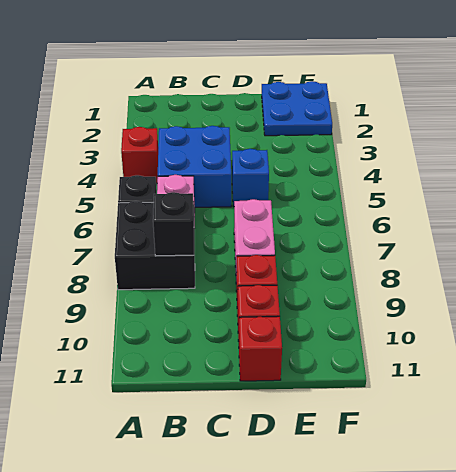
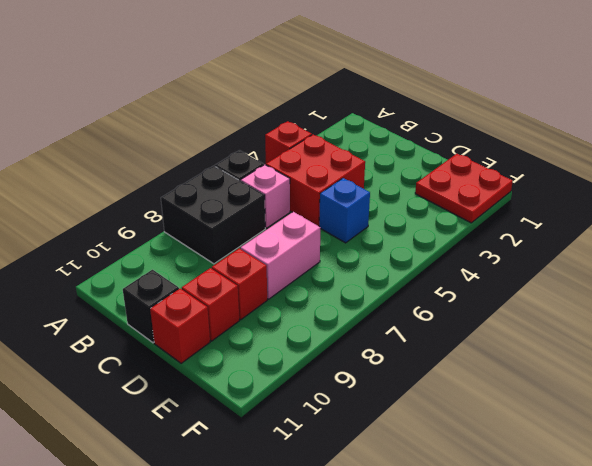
blue 2x2 brick [158,126,231,207] -> red 2x2 brick [266,135,365,226]
black 1x1 brick [153,192,194,256] -> black 1x1 brick moved to [123,270,179,343]
blue 2x2 plate [262,81,332,136] -> red 2x2 plate [415,154,513,223]

